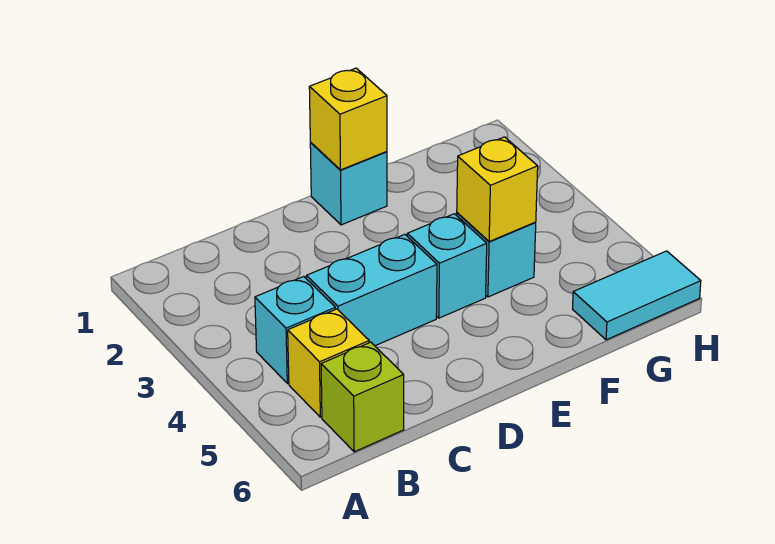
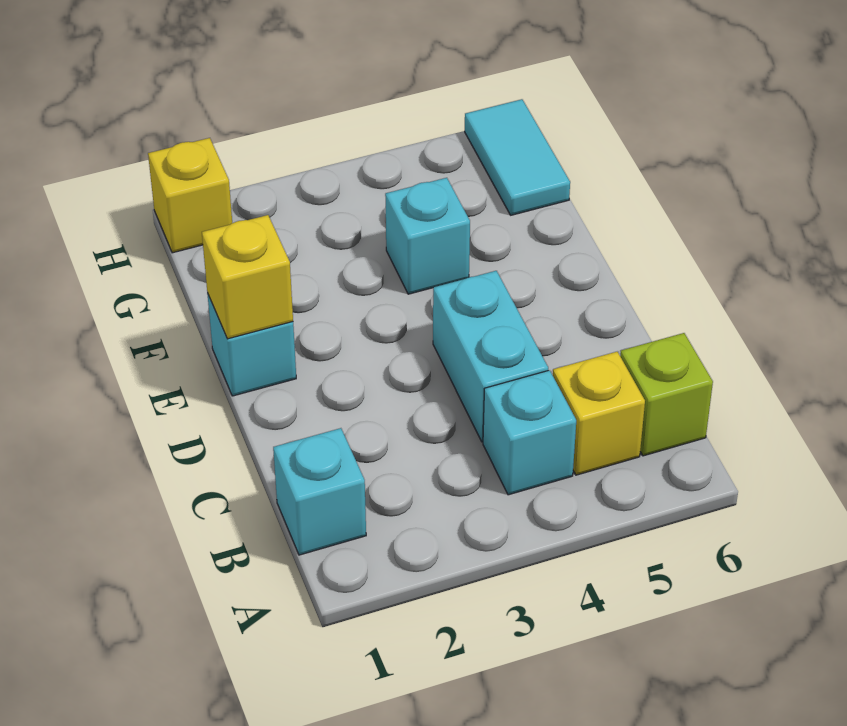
cyan 1x1 brick [407,214,487,318] -> cyan 1x1 brick moved to [273,428,366,555]
yellow 1x1 brick [457,137,538,242] -> yellow 1x1 brick moved to [148,138,232,253]

